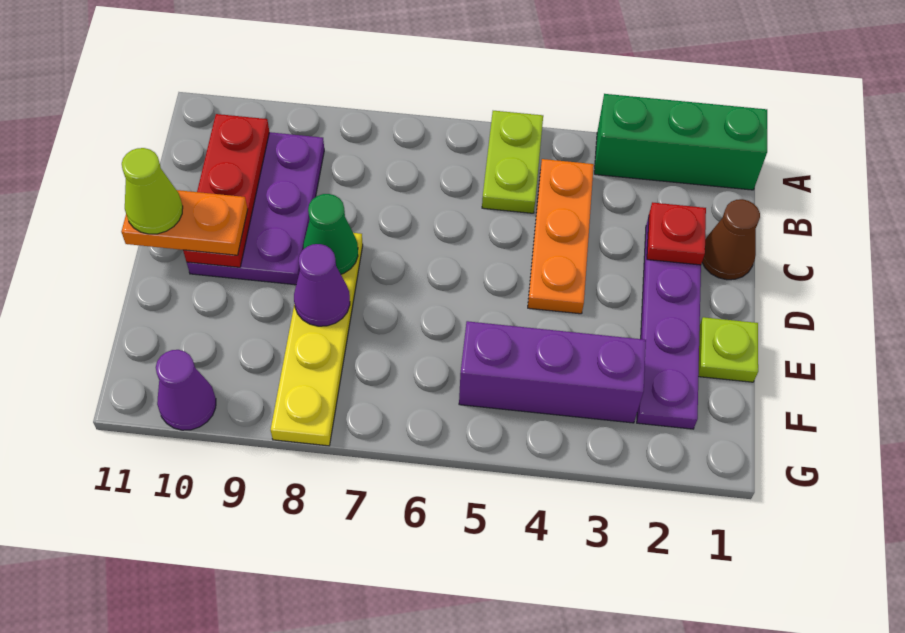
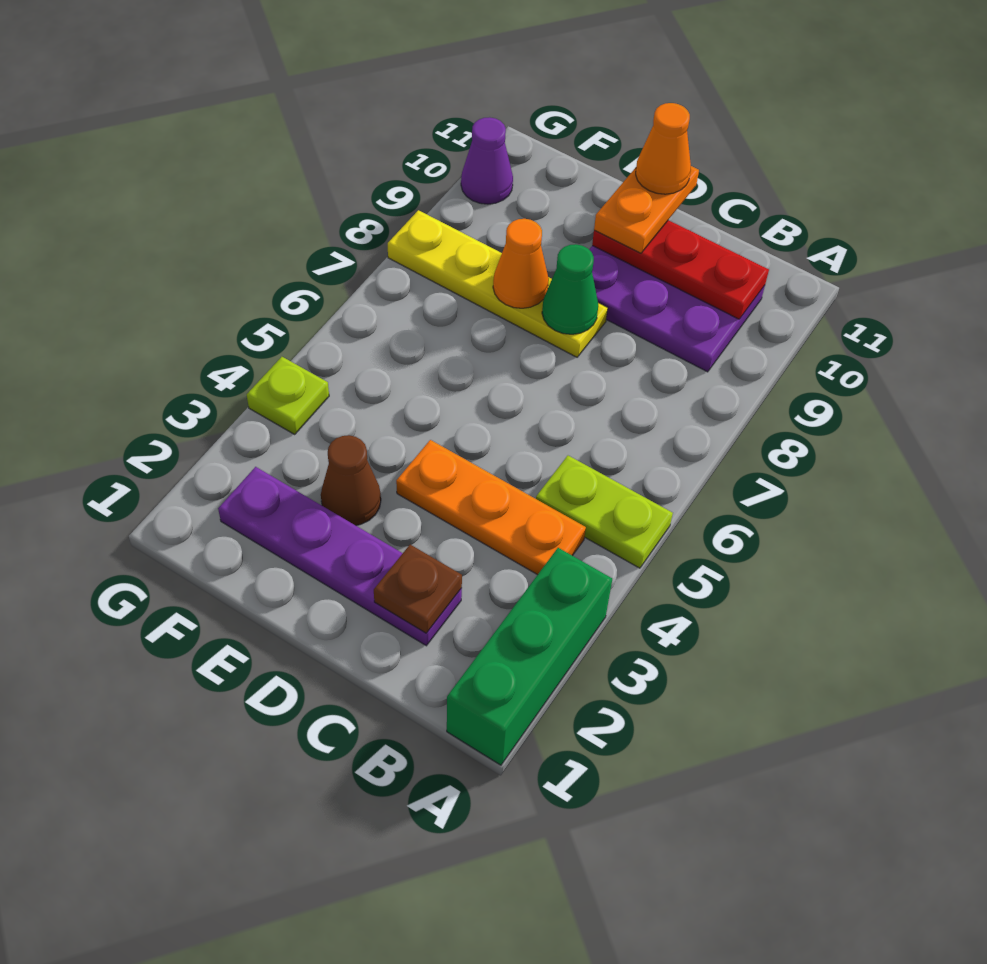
brown 1x1 cone [702,199,760,280] -> brown 1x1 cone moved to [321,435,381,525]
red 1x1 plate [647,202,706,265] -> brown 1x1 plate [374,545,462,633]
lime 1x1 cone [122,148,183,234] -> orange 1x1 cone [636,103,691,194]
lime 1x1 plate [698,317,758,382] -> lime 1x1 plate moved to [247,357,329,434]
purple 1x1 cone [294,244,350,326] -> orange 1x1 cone [493,219,549,308]
purple 1x3 brick [459,321,646,423] -> none

